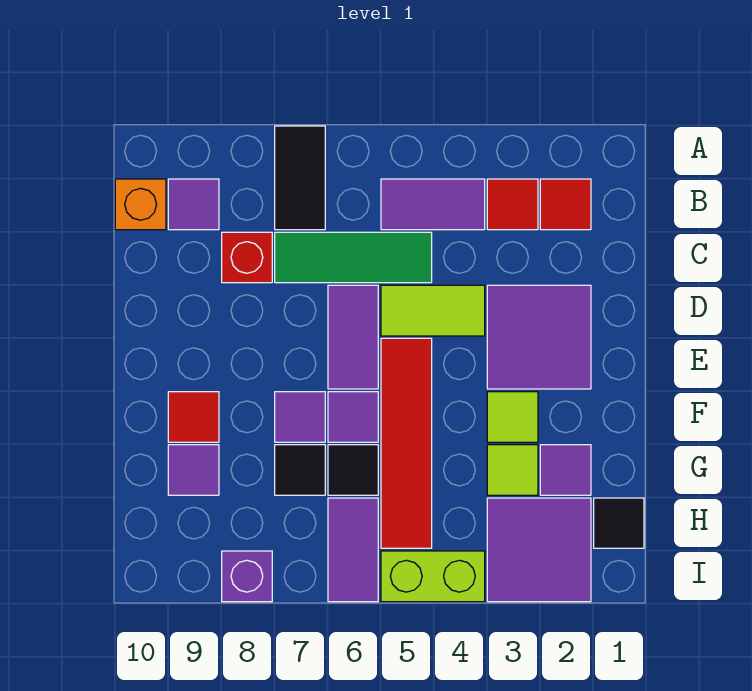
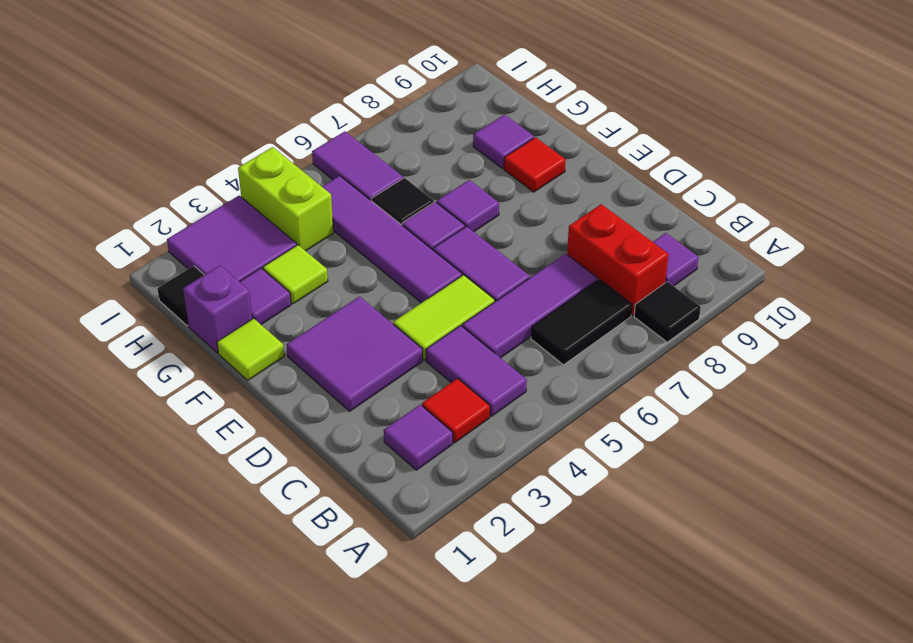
black 1x2 tile [275,126,325,230] -> black 1x2 tile turned to [531,279,632,365]
red 1x1 tile [540,179,591,230] -> purple 1x1 tile [384,405,453,470]
purple 1x2 tile [381,179,485,230] -> purple 1x2 tile turned to [426,326,527,416]
orange 1x1 brick [115,179,166,230] -> none
green 1x3 tile [275,232,432,283] -> purple 1x3 tile [462,254,598,358]
red 1x1 brick [222,232,272,283] -> red 1x2 brick [567,204,668,315]
red 1x4 tile [381,338,432,548] -> purple 1x4 tile [322,176,462,303]
lime 1x1 tile [487,392,538,442] -> lime 1x1 tile moved to [217,318,284,380]
black 1x1 tile [275,445,325,495] -> black 1x1 tile moved to [634,282,701,342]
lime 1x2 brick [381,551,485,602] -> lime 1x2 brick turned to [238,147,334,251]
purple 1x1 brick [222,551,272,602] -> purple 1x1 brick moved to [183,266,252,353]

